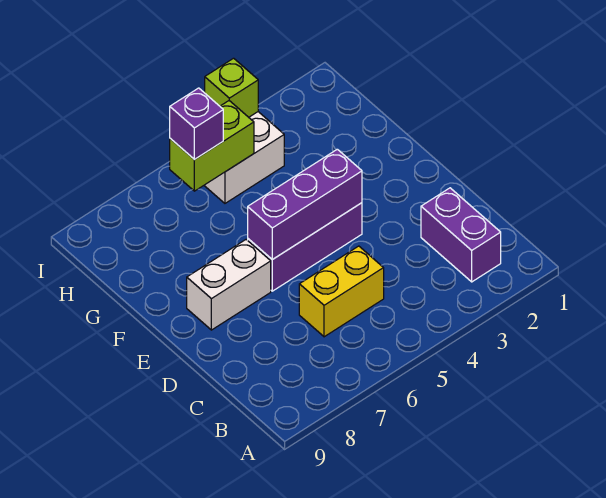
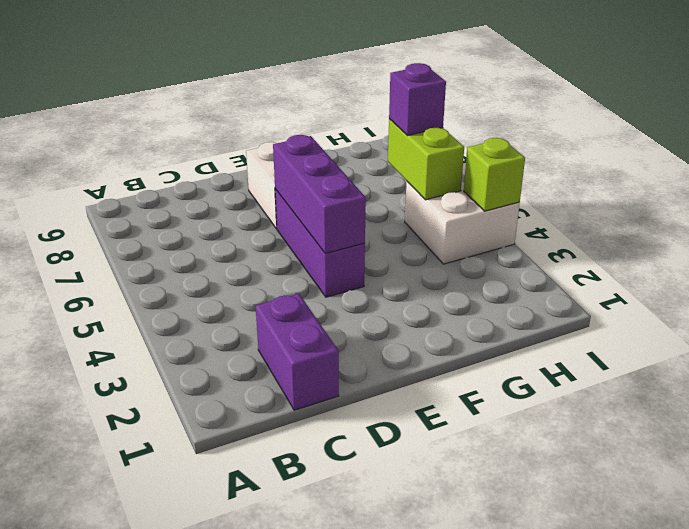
purple 1x2 brick [421,188,501,282] -> purple 1x2 brick turned to [256,294,339,410]
yellow 1x2 brick [299,246,384,337] -> none

